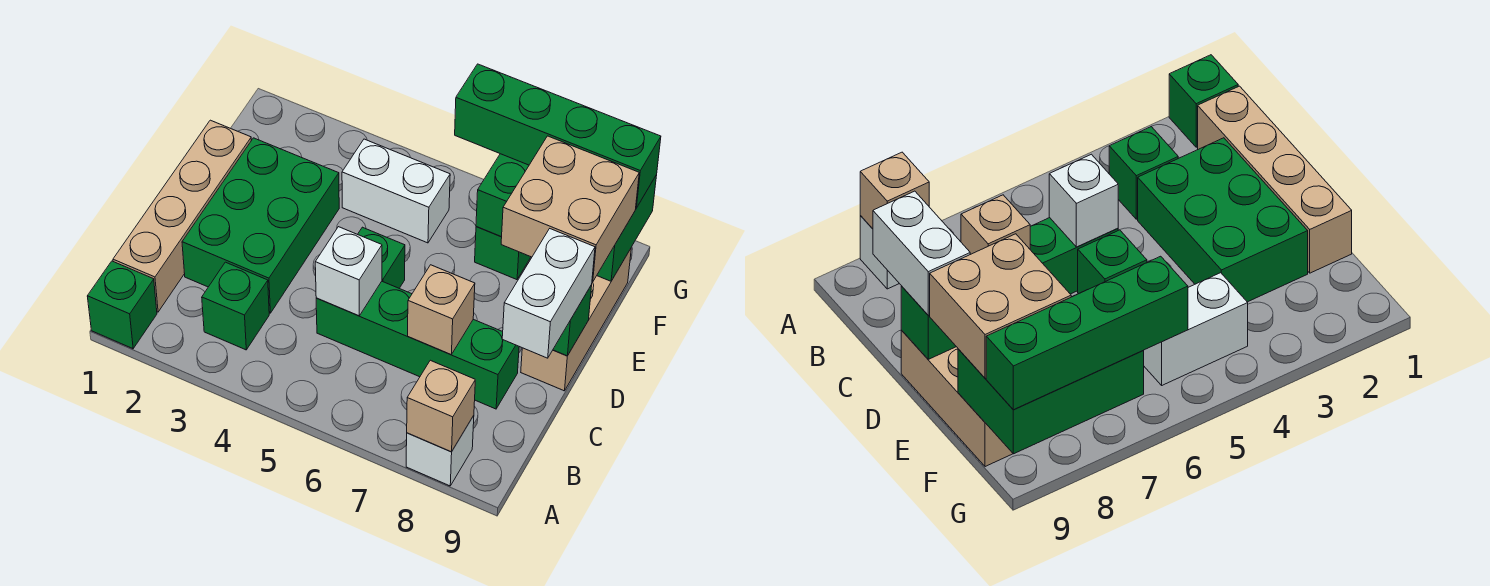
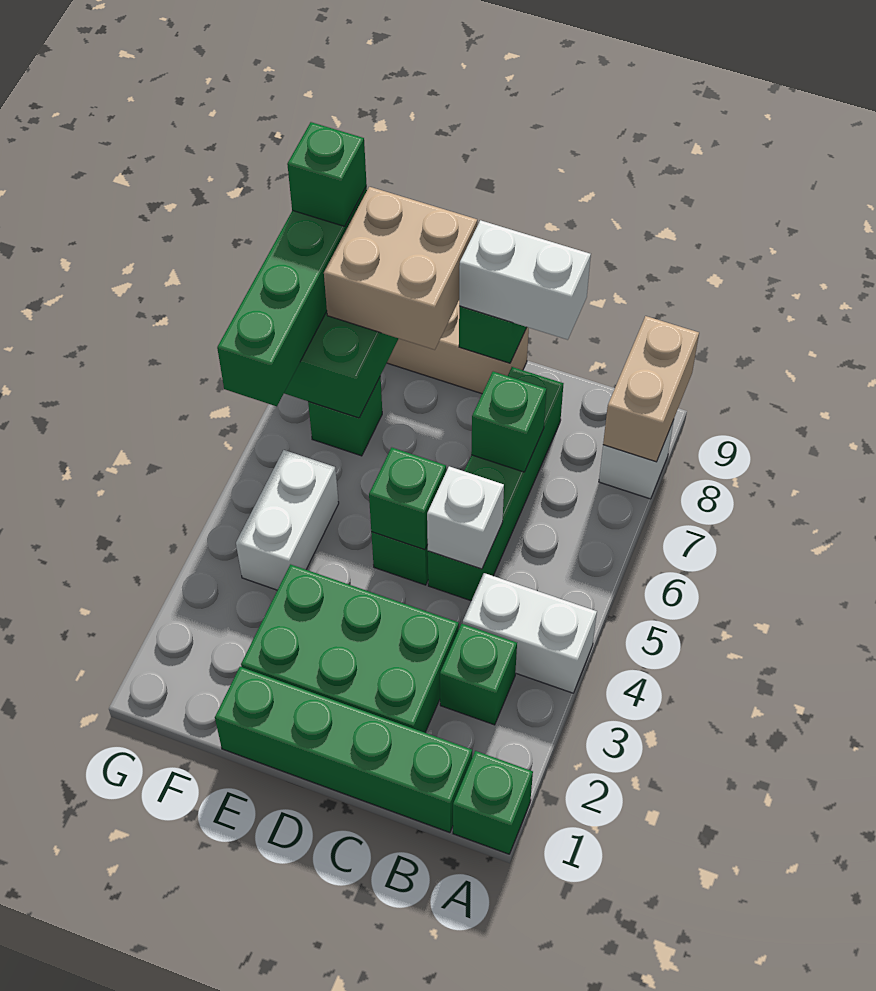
none -> white 1x2 brick [463,573,597,693]
tan 1x1 brick [407,360,475,452] -> tan 1x2 brick [603,316,699,462]
tan 1x4 brick [113,120,251,312] -> green 1x4 brick [215,667,472,832]
tan 1x1 brick [408,265,475,355] -> green 1x1 brick [471,372,547,472]
none -> green 1x1 brick [369,447,446,550]
none -> green 1x1 brick [287,122,367,226]

